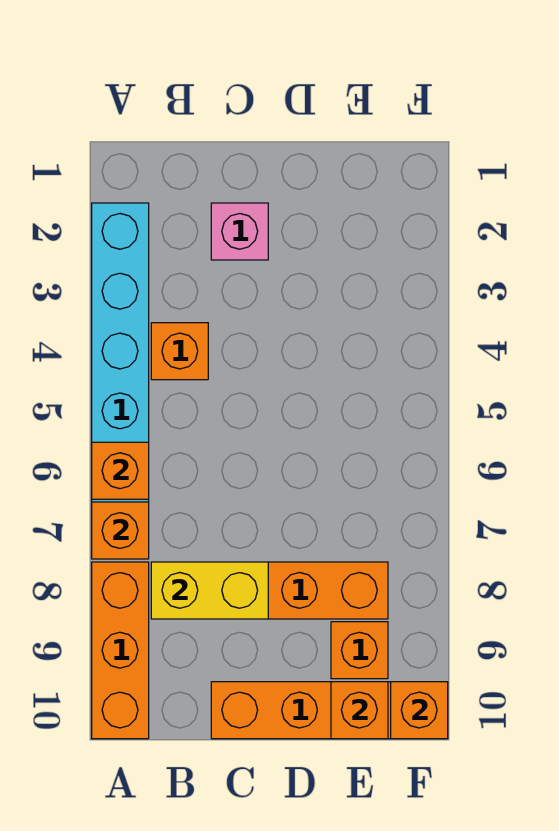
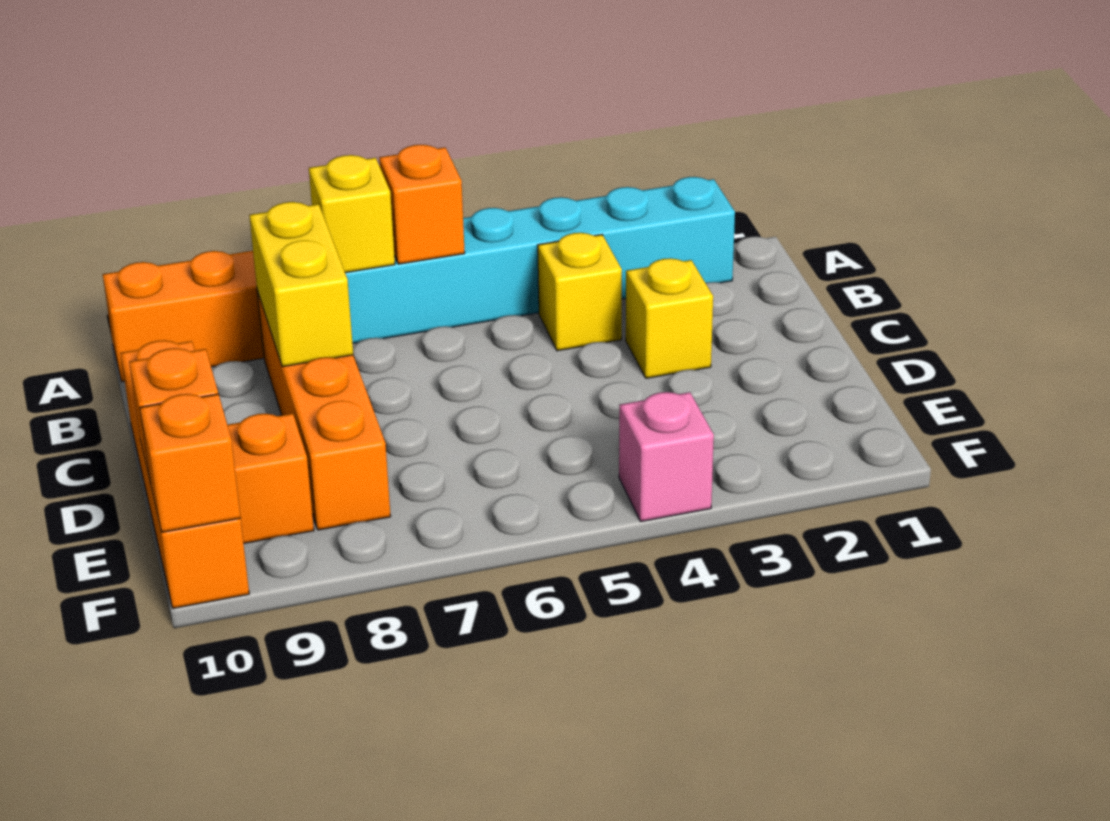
orange 1x1 brick [92,502,149,559] -> yellow 1x1 brick [309,155,395,273]
orange 1x1 brick [151,323,208,380] -> yellow 1x1 brick [538,233,622,351]
pink 1x1 brick [211,203,268,260] -> pink 1x1 brick moved to [619,392,714,522]
none -> yellow 1x1 brick [626,258,713,378]

